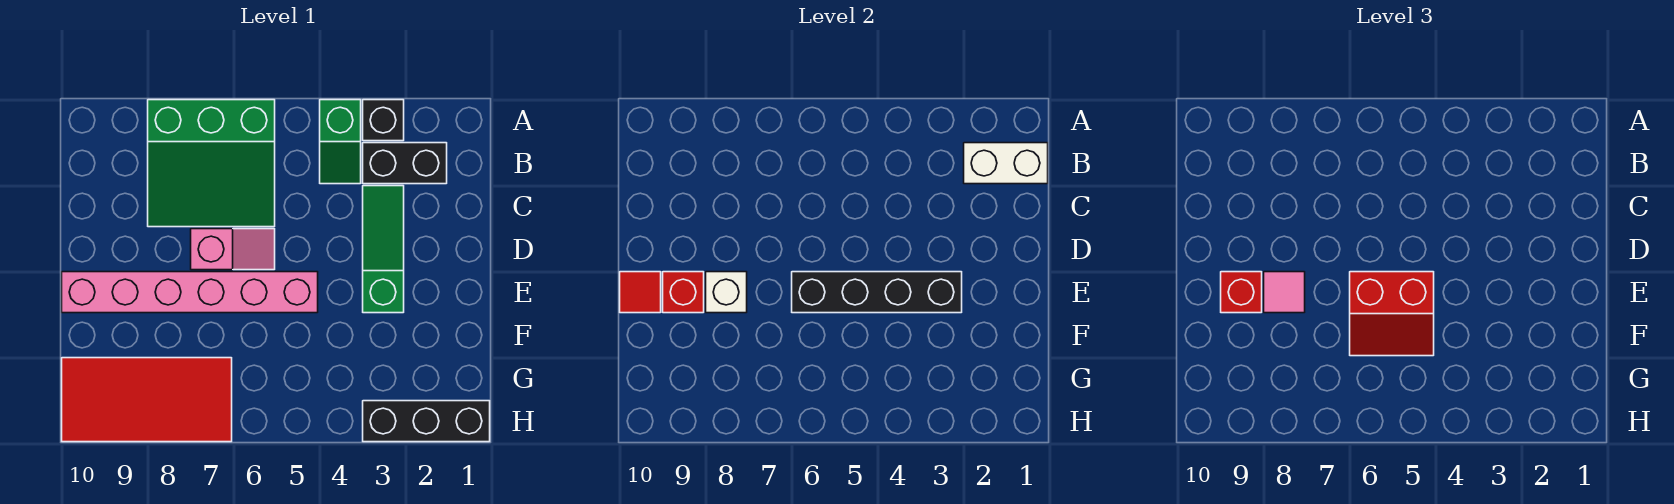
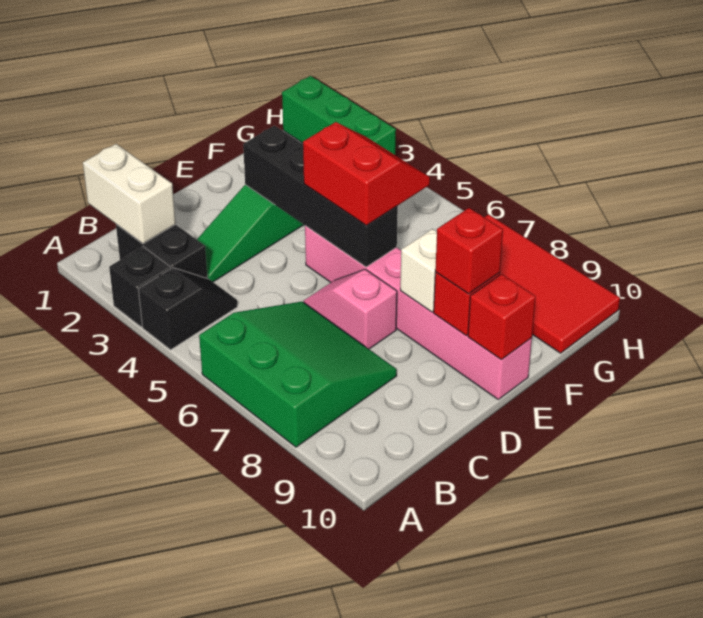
green 1x2 slope [320,100,361,184] -> black 1x2 slope [138,268,237,350]
pink 1x1 tile [1264,272,1305,313] -> none
red 1x1 tile [620,272,661,313] -> red 1x1 brick [468,274,536,359]
black 1x3 brick [363,401,490,442] -> green 1x3 brick [282,76,396,155]

